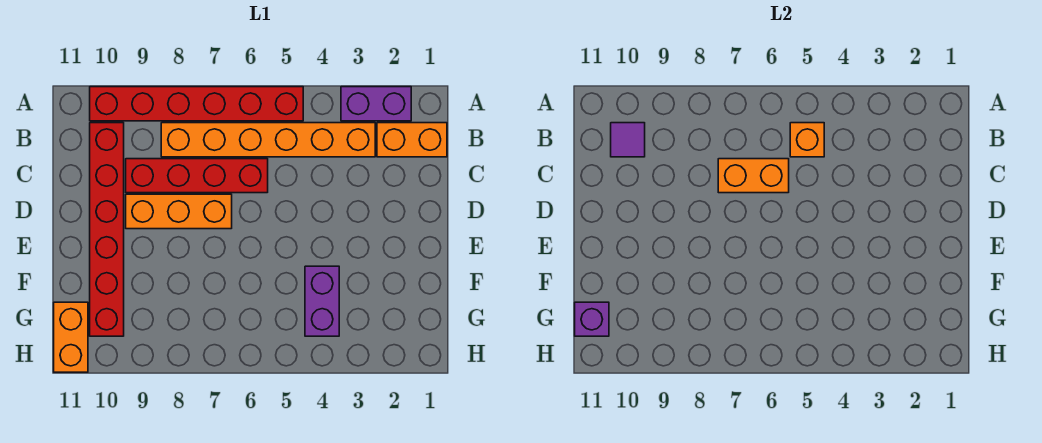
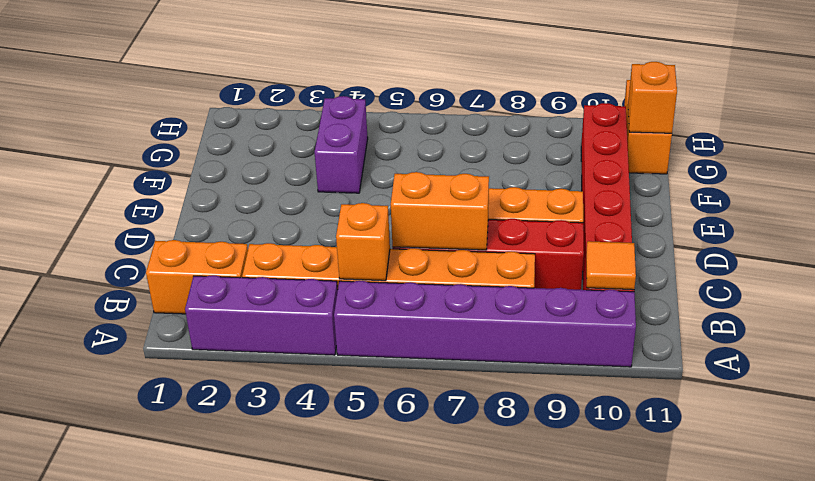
purple 1x2 brick [341,87,411,121] -> purple 1x3 brick [185,275,338,355]
red 1x6 brick [90,87,303,121] -> purple 1x6 brick [334,281,636,367]
purple 1x1 tile [611,123,645,157] -> orange 1x1 tile [586,241,636,290]
purple 1x1 brick [575,302,609,336] -> orange 1x1 brick [628,62,677,133]

